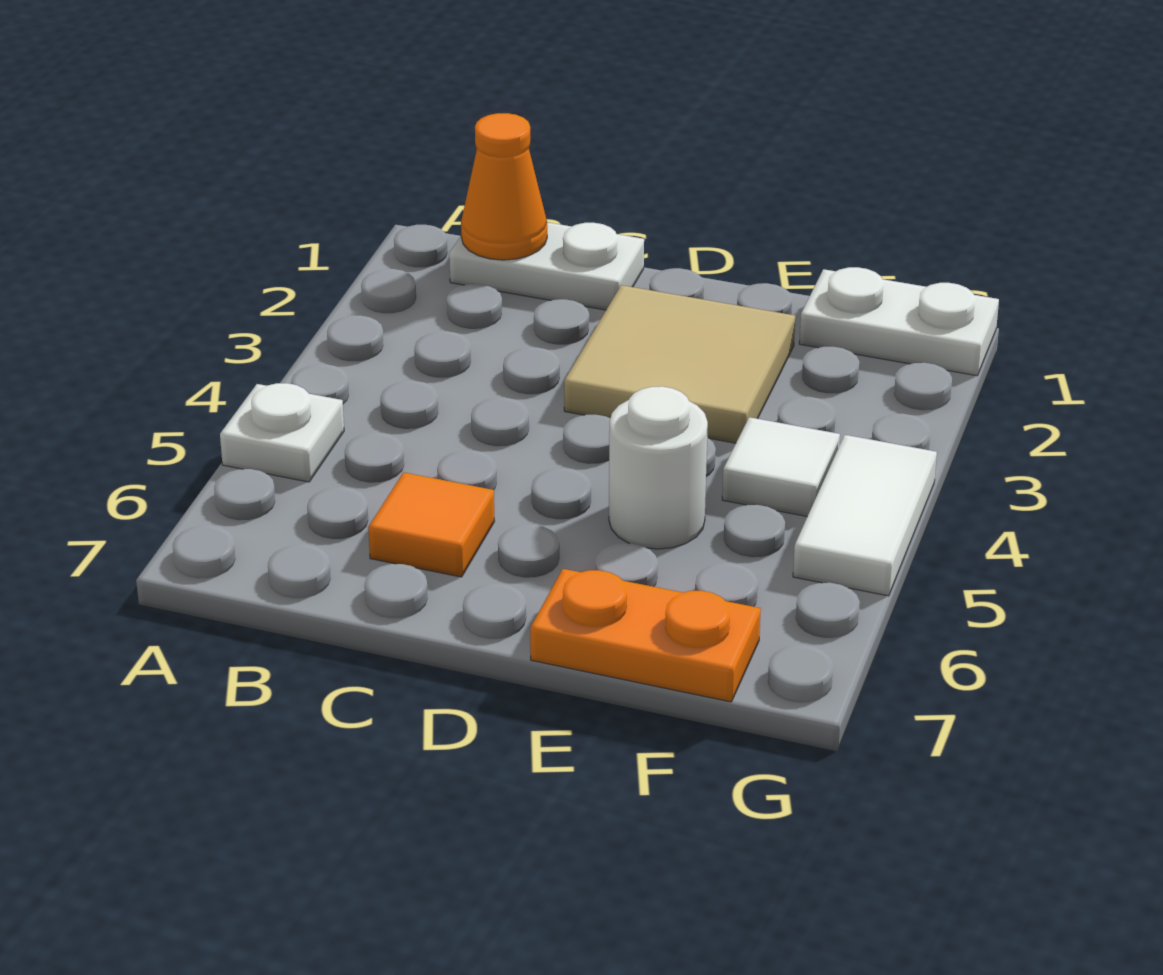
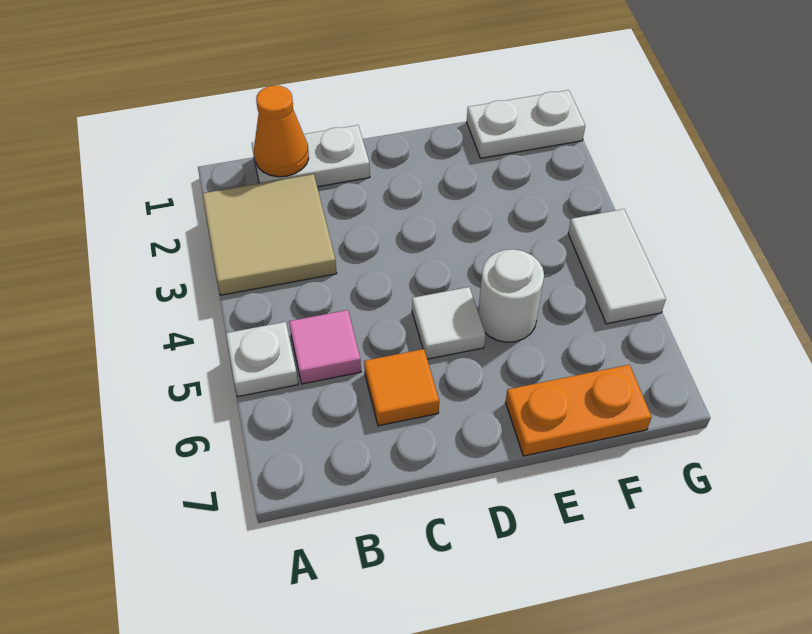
none -> pink 1x1 tile [289,310,361,384]
tan 2x2 tile [564,285,795,443] -> tan 2x2 tile moved to [203,174,337,295]
white 1x1 tile [722,417,840,517] -> white 1x1 tile moved to [412,287,485,359]

